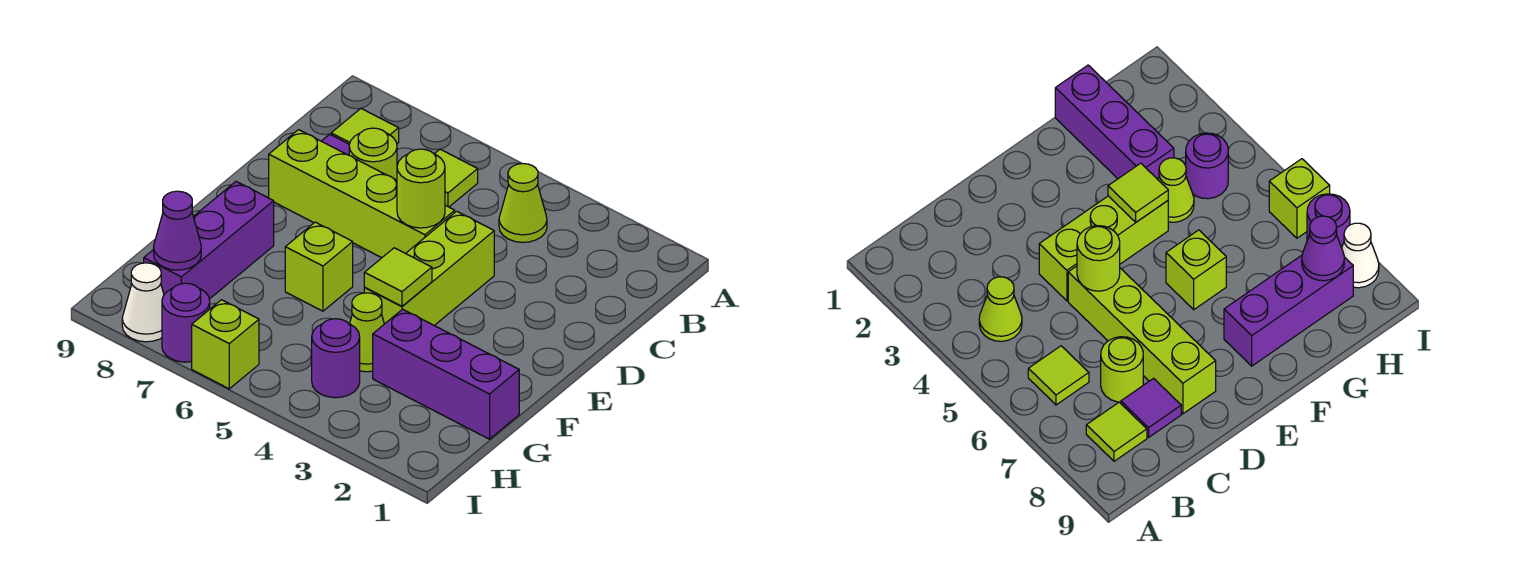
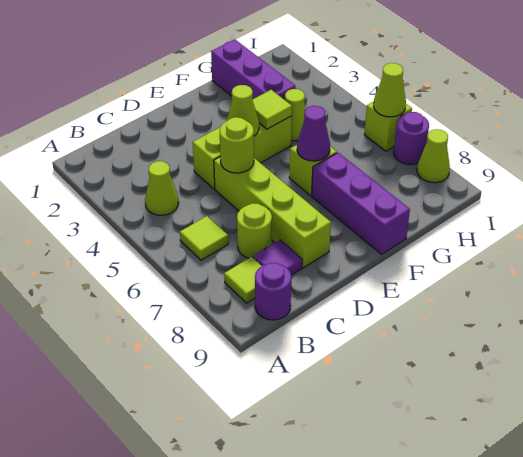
none -> lime 1x1 cone [227,85,259,136]
purple 1x3 brick [144,181,274,299] -> purple 1x3 brick turned to [312,153,410,254]
purple 1x1 round brick [312,319,360,398] -> purple 1x1 round brick moved to [255,263,291,320]
purple 1x1 cone [154,191,201,270] -> purple 1x1 cone moved to [297,106,330,161]
none -> lime 1x1 cone [374,63,406,117]
white 1x1 cone [122,263,164,342] -> lime 1x1 cone [417,129,450,183]

